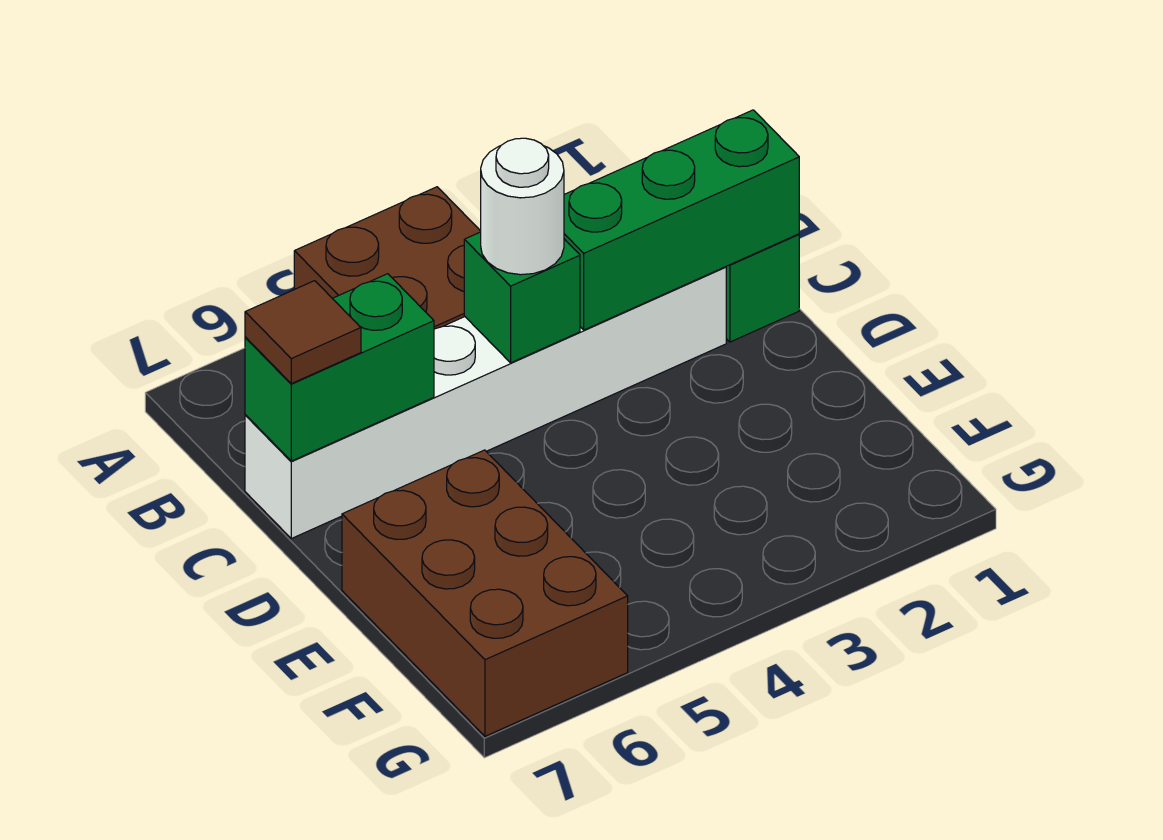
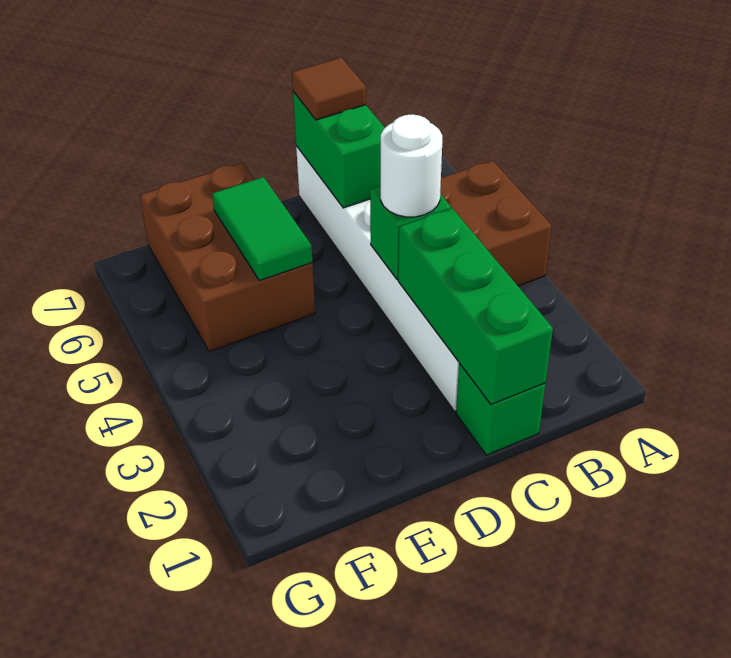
none -> green 1x2 tile [212,177,312,281]
brown 2x3 brick [342,450,628,736] -> brown 2x3 brick turned to [140,163,315,352]

